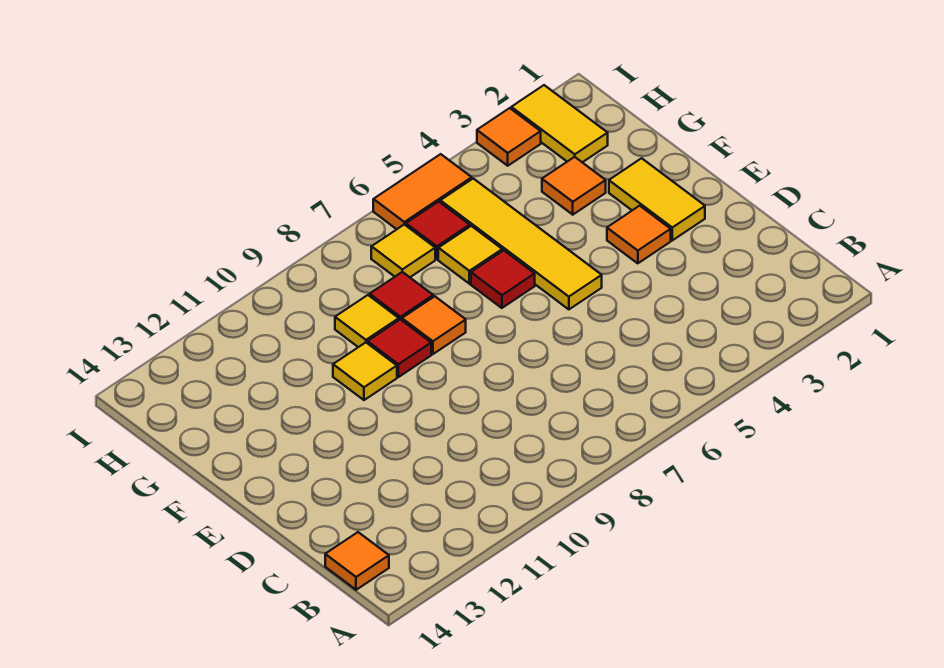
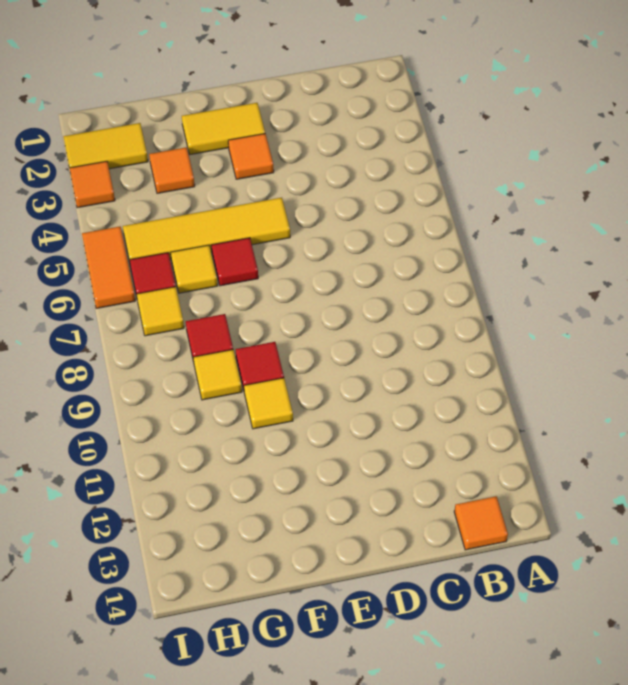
orange 1x1 tile [402,296,466,354] -> none

